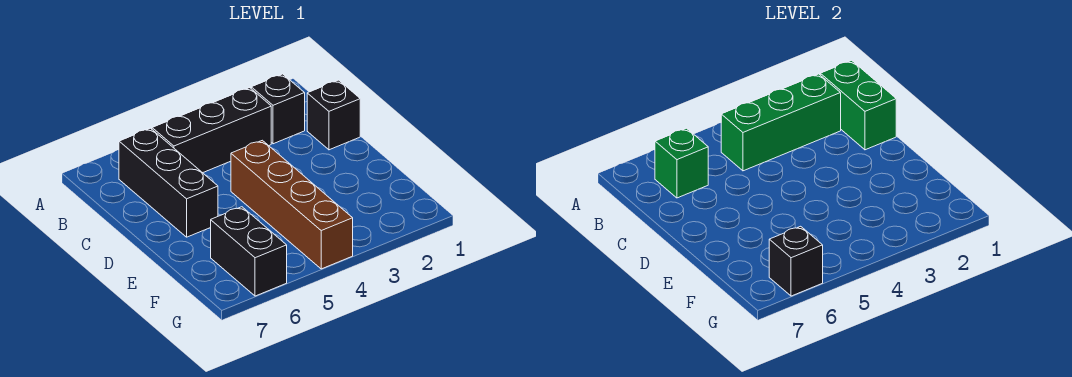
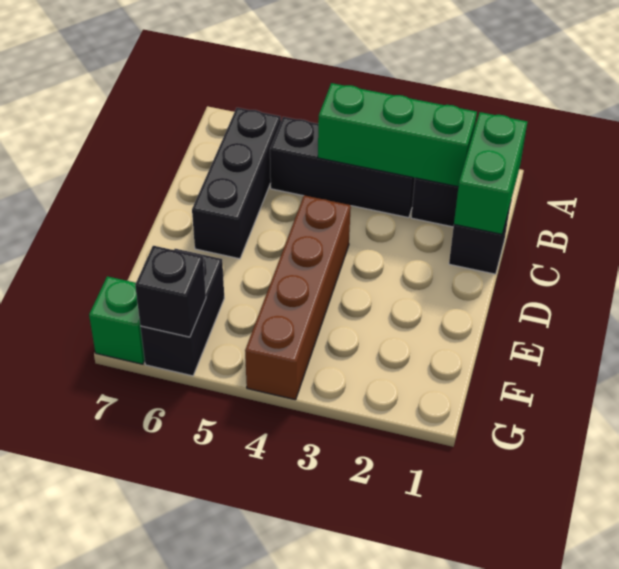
green 1x1 brick [655,128,708,198] -> green 1x1 brick moved to [89,276,145,364]

